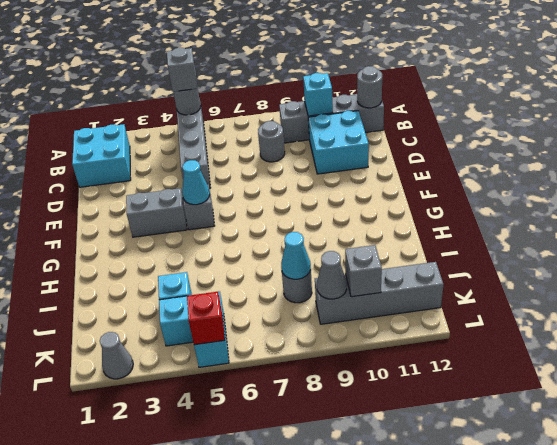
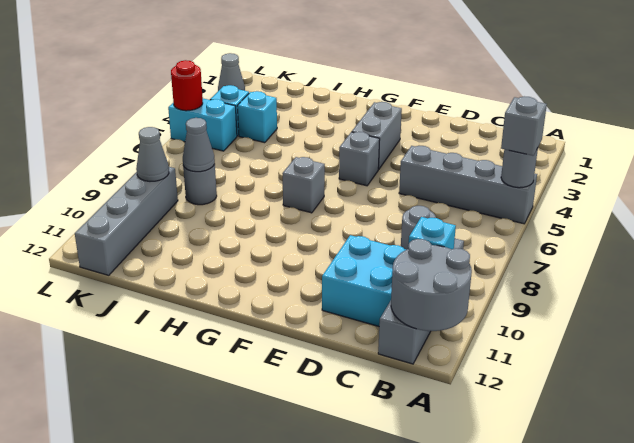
cyan 2x2 brick [72,124,131,187] -> none
grey 1x1 round brick [357,66,382,108] -> grey 2x2 round brick [391,239,472,331]
cyan 1x1 cone [182,160,210,205] -> none
cyan 1x1 cone [281,232,311,279] -> grey 1x1 cone [183,118,215,172]
grey 1x1 brick [345,245,382,297] -> grey 1x1 brick moved to [282,157,325,213]
red 1x1 brick [187,292,225,345] -> red 1x1 round brick [171,60,203,111]

